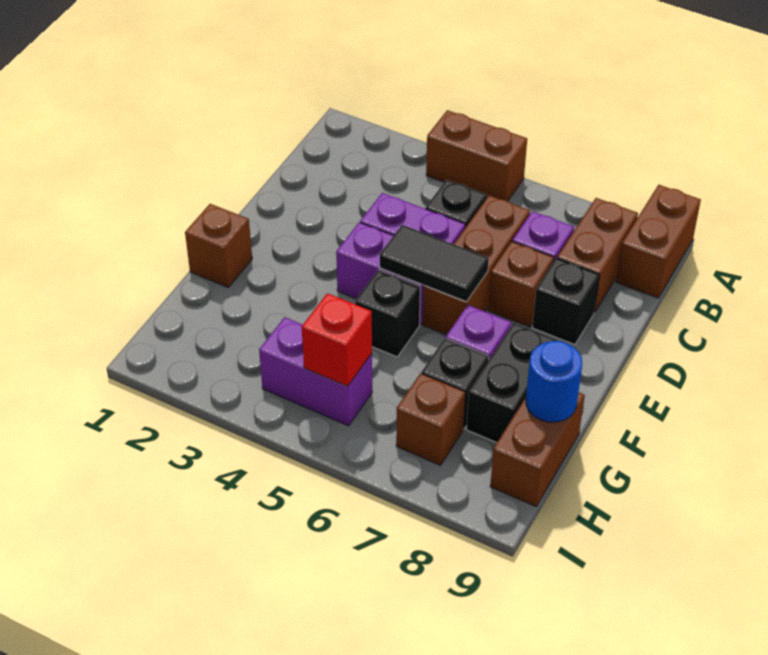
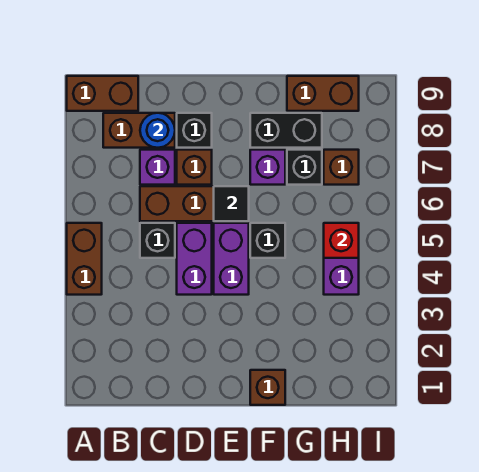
black 1x2 tile [379,225,489,302] -> black 1x1 tile [214,186,249,221]
blue 1x1 round brick [526,341,582,422] -> blue 1x1 round brick moved to [140,113,175,148]

